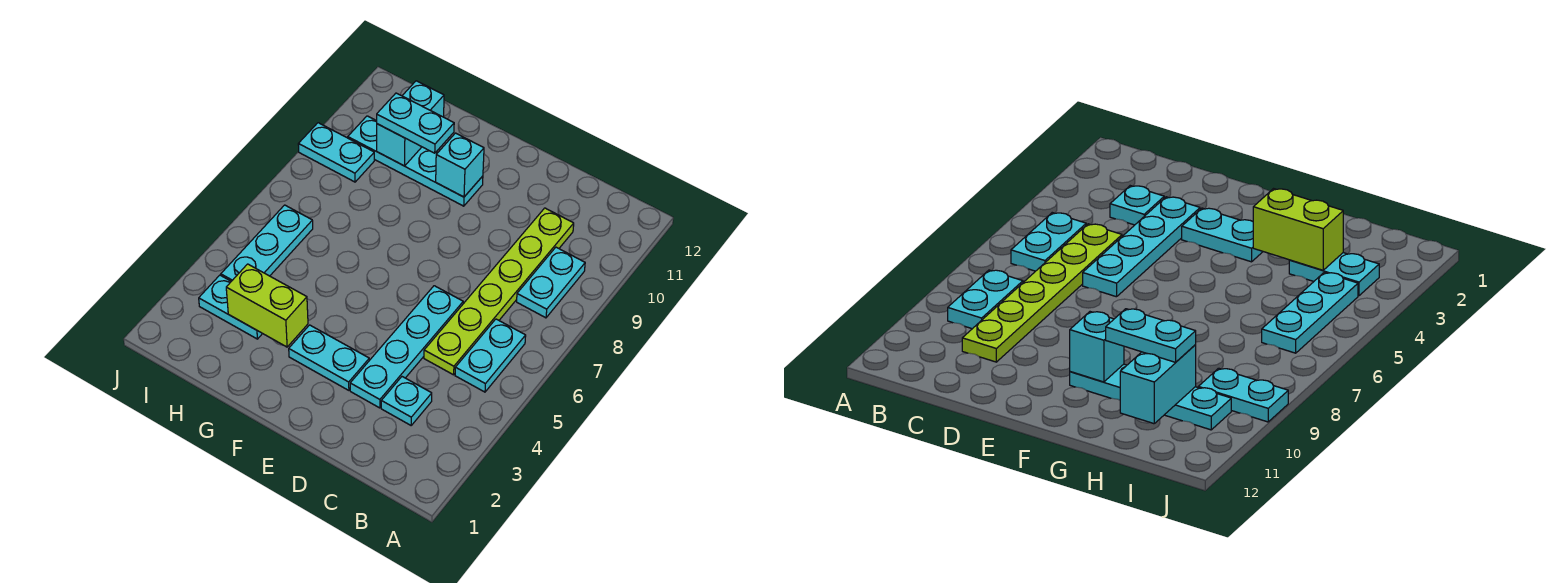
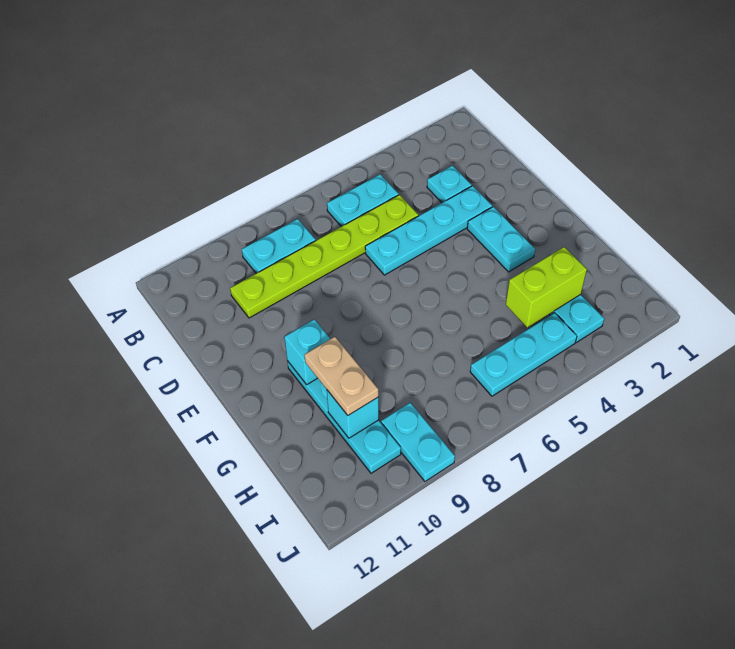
lime 1x2 brick [226,264,308,347] -> lime 1x2 brick turned to [506,247,587,327]
cyan 1x2 plate [377,93,454,153] -> tan 1x2 plate [305,337,379,415]
cyan 1x2 brick [377,81,444,166] -> cyan 1x1 brick [327,390,379,438]

